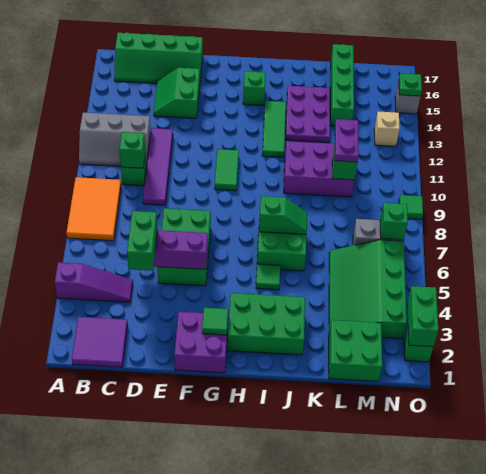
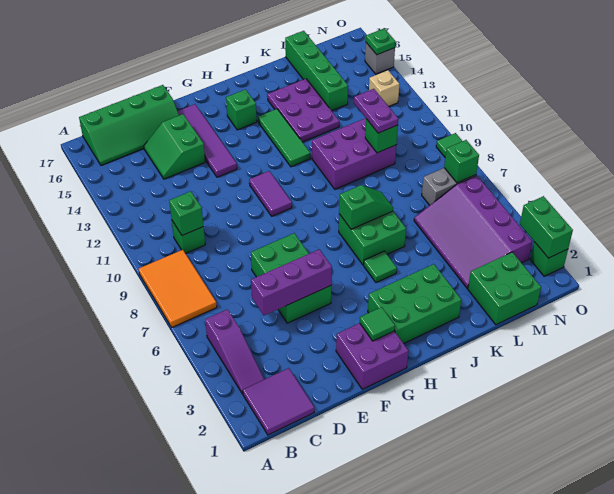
purple 1x3 slope [55,262,133,302] -> purple 1x3 slope turned to [205,309,264,394]
grey 2x3 slope [79,113,151,167] -> none
green 1x2 brick [127,211,157,271] -> none
purple 1x4 tile [143,128,173,205] -> purple 1x4 tile moved to [178,104,237,177]
green 1x2 tile [215,149,239,191] -> purple 1x2 tile [249,171,292,216]
green 3x4 slope [329,240,407,339] -> purple 3x4 slope [414,175,532,288]

